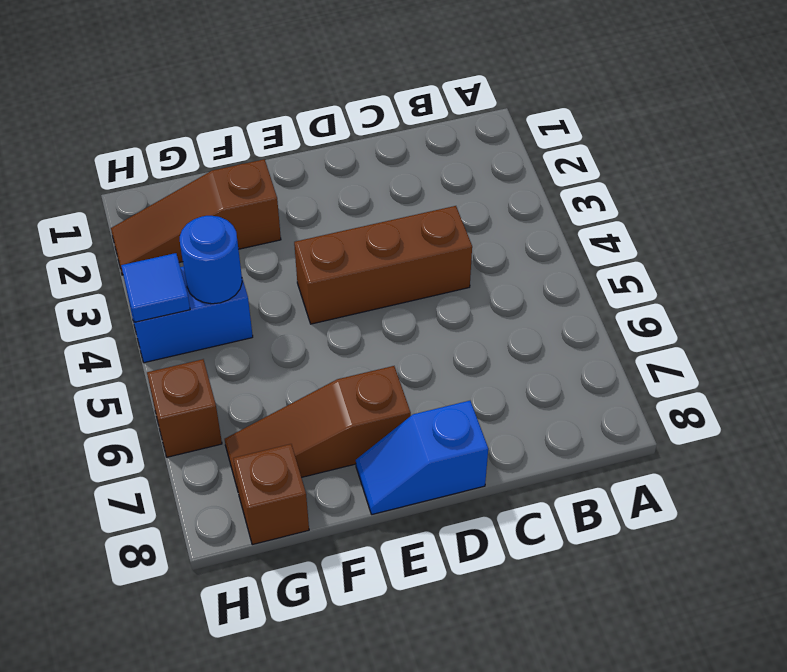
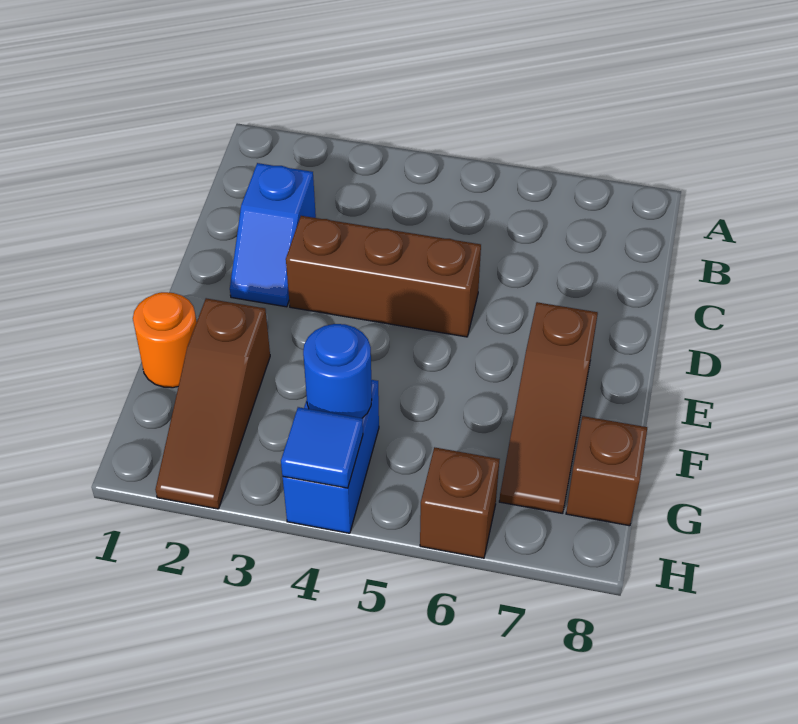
brown 1x3 brick [294,206,472,324] -> brown 1x3 brick turned to [286,216,481,337]
blue 1x2 slope [356,401,488,514] -> blue 1x2 slope moved to [230,163,316,307]
none -> orange 1x1 round brick [133,292,197,388]

